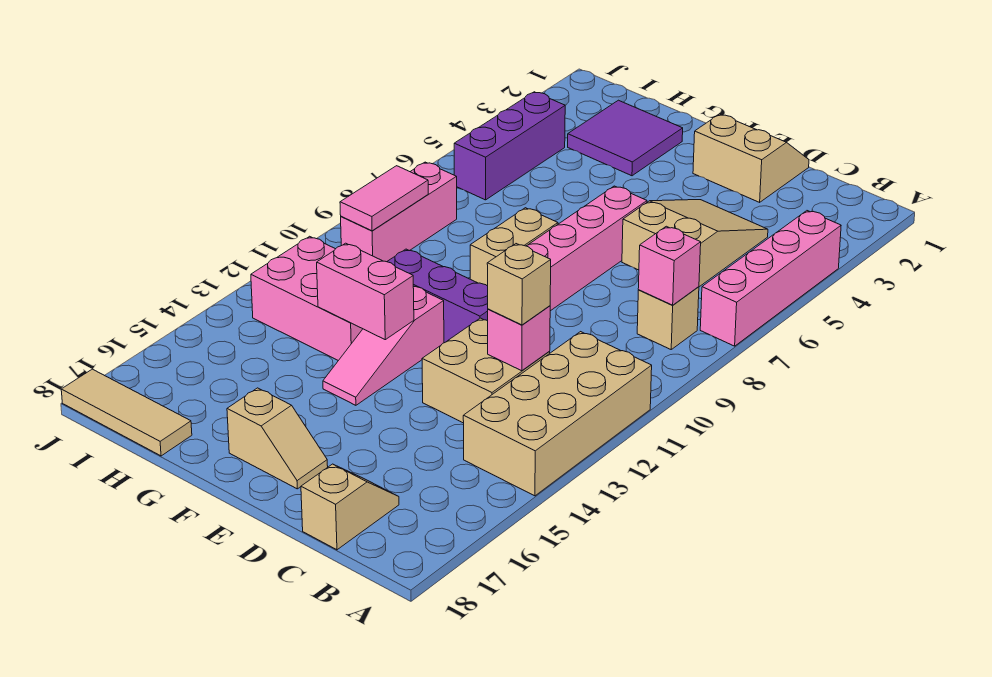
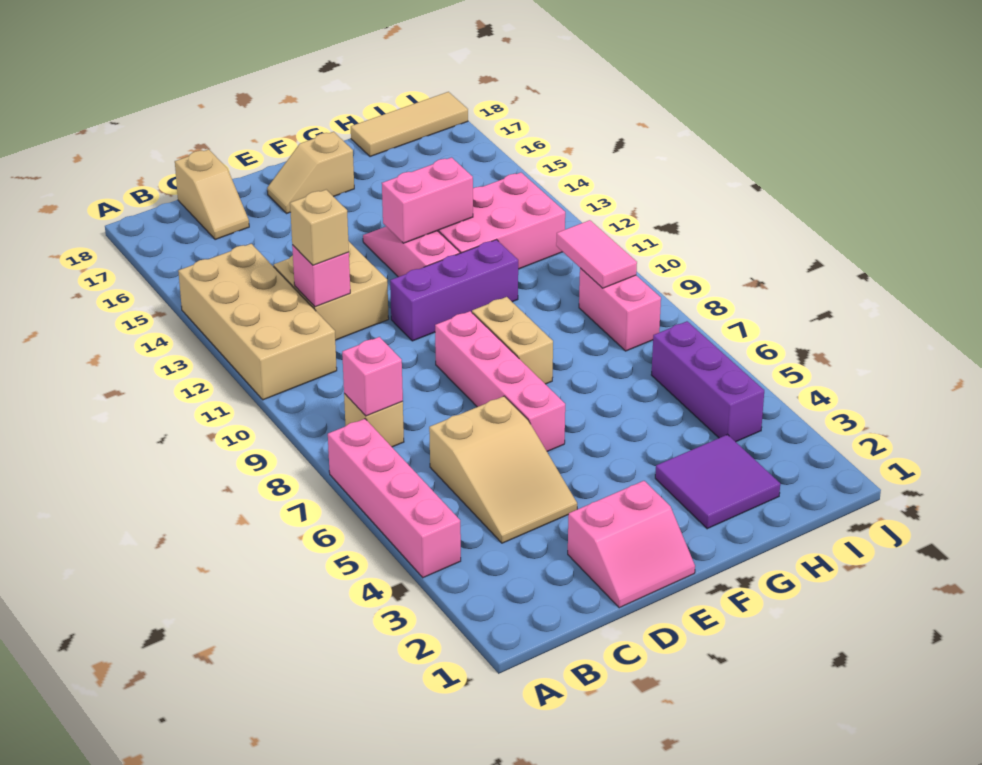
tan 2x2 slope [693,114,809,202] -> pink 2x2 slope [568,481,695,608]
pink 1x3 brick [341,162,457,262] -> pink 1x2 brick [579,268,661,351]

